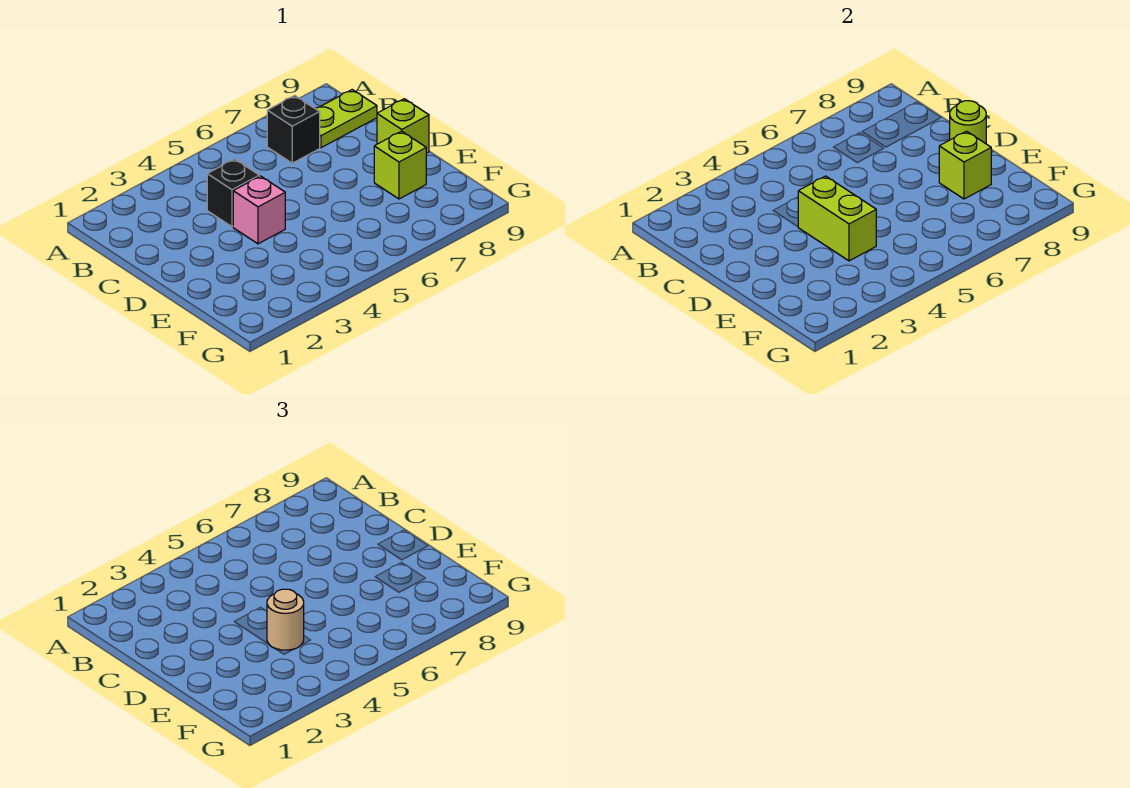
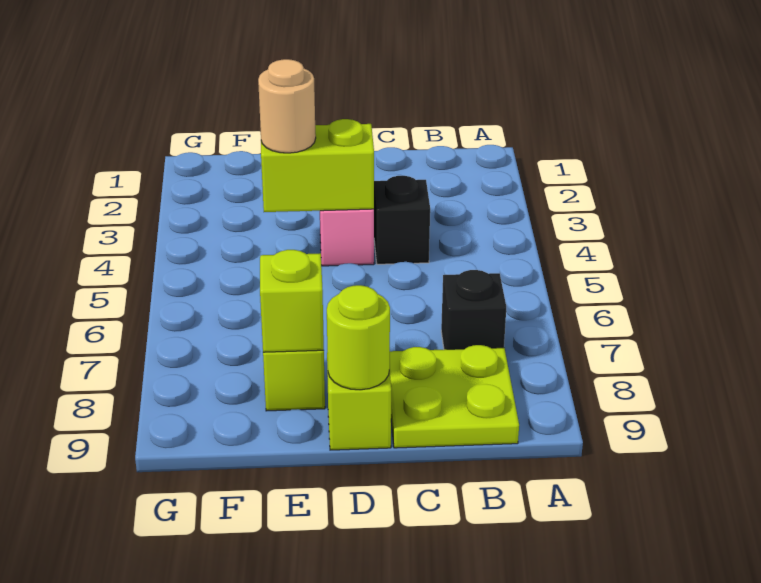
lime 1x2 plate [315,90,377,148] -> lime 2x2 plate [389,345,519,448]

